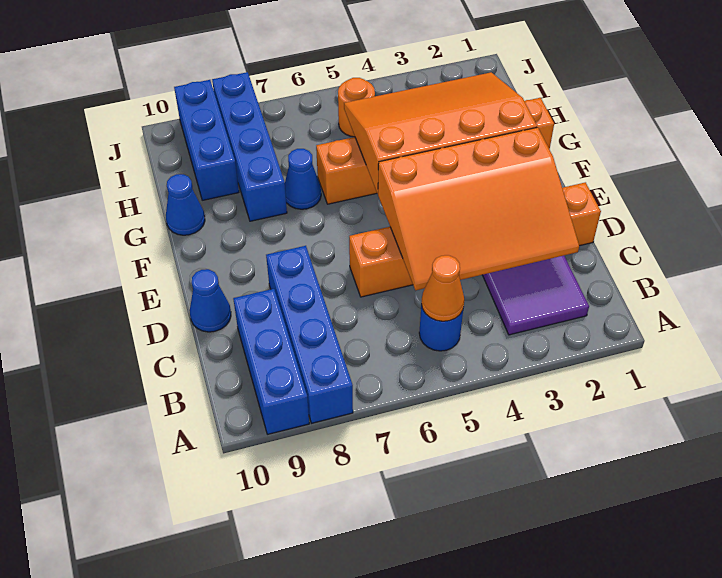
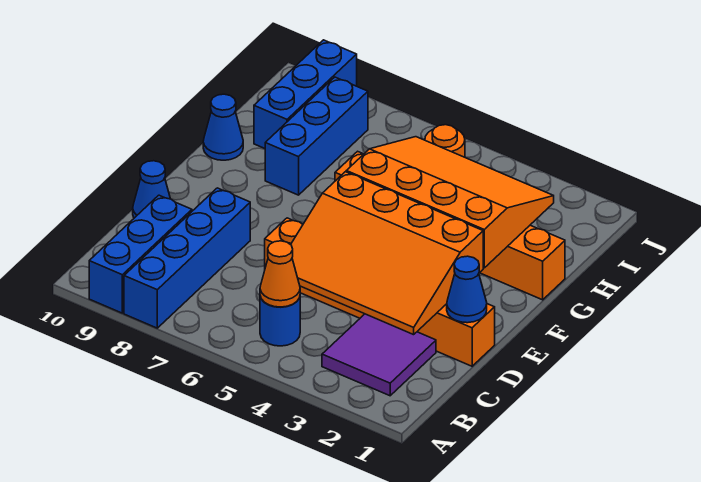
blue 1x1 cone [285,149,321,209] -> blue 1x1 cone moved to [447,256,487,323]
blue 1x4 brick [212,72,287,221] -> blue 1x3 brick [265,77,368,195]

